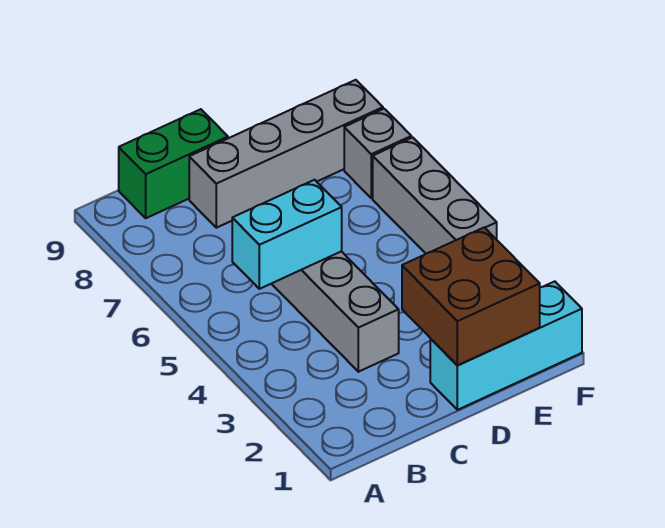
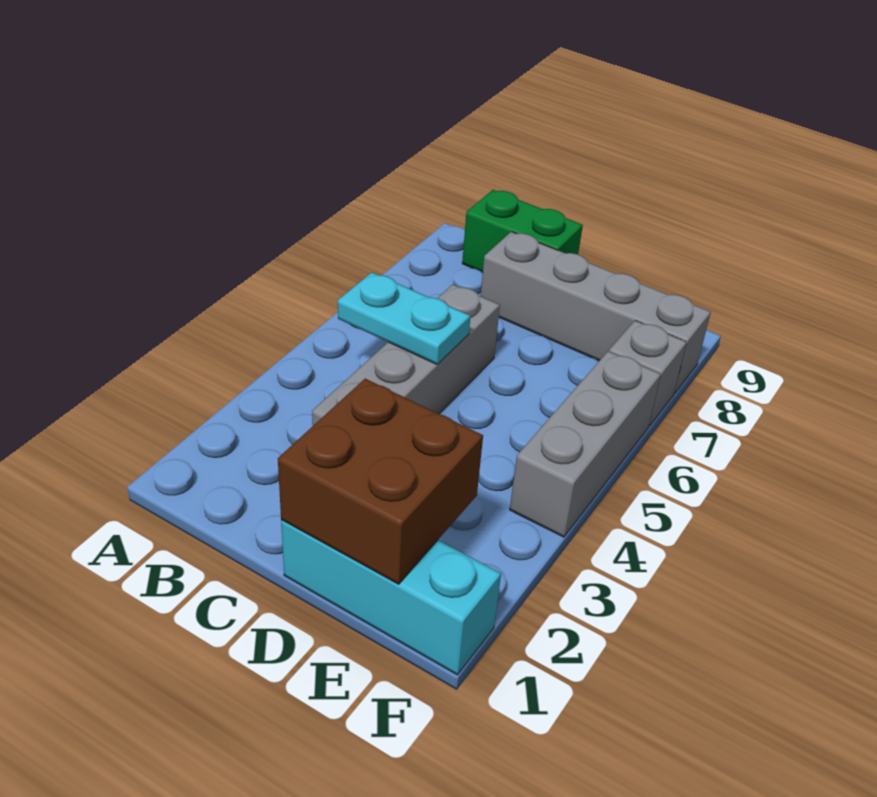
cyan 1x2 brick [232,180,342,289] -> cyan 1x2 plate [338,272,470,364]

